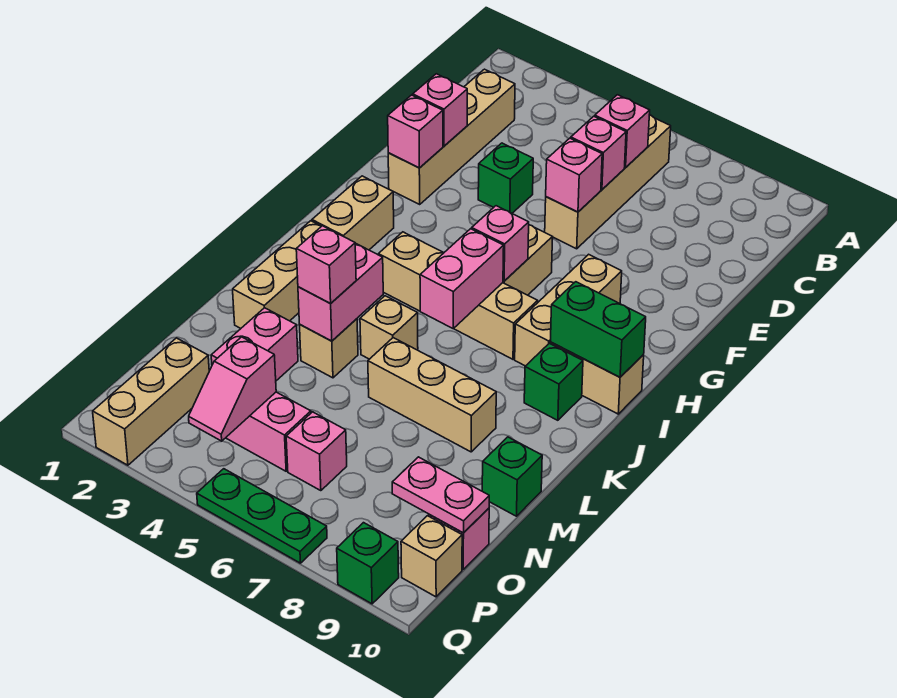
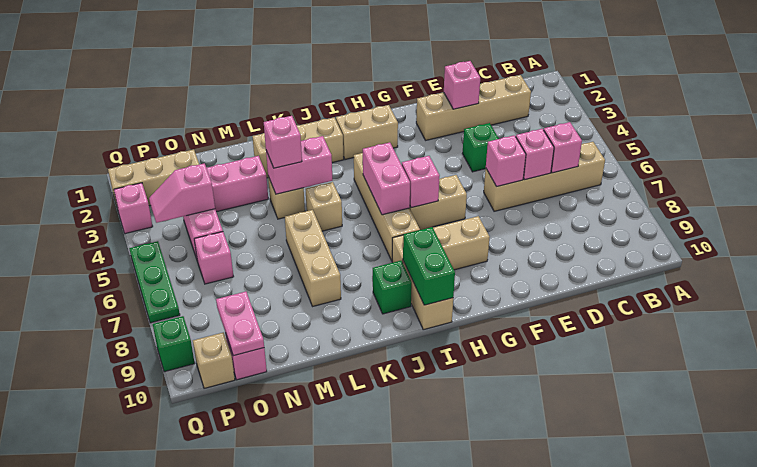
pink 1x1 brick [388,95,443,168] -> pink 1x1 brick moved to [114,183,153,234]
pink 1x2 brick [420,229,504,329] -> pink 1x2 brick turned to [363,142,410,215]
green 1x1 brick [482,437,542,516] -> none

